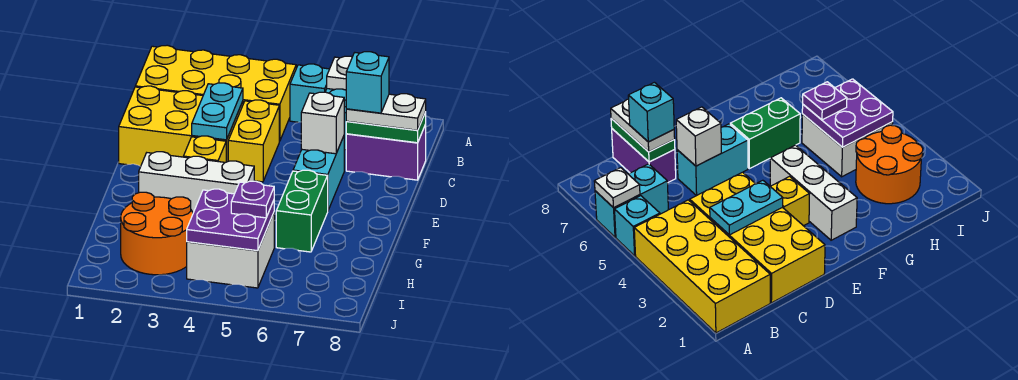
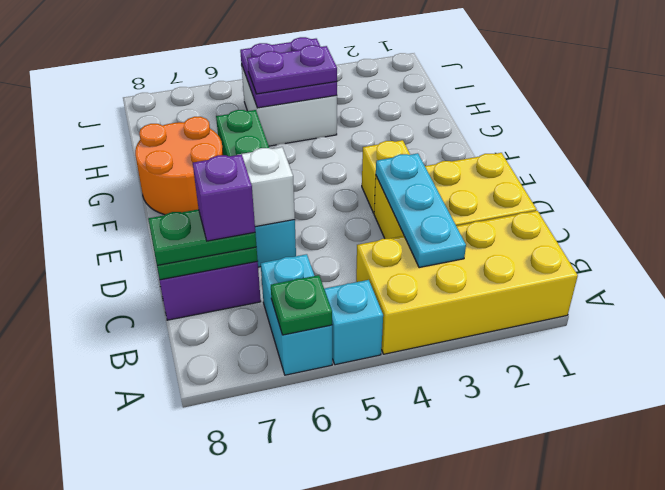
white 1x1 plate [327,56,352,90] -> green 1x1 plate [271,275,332,335]
cyan 1x2 plate [192,83,243,140] -> cyan 1x3 plate [376,153,466,268]
yellow 1x2 brick [228,100,279,182] -> none
white 1x2 plate [346,94,426,130] -> green 1x2 plate [148,209,257,265]
cyan 1x1 brick [346,52,389,113] -> purple 1x1 brick [193,154,255,241]
white 1x3 brick [139,152,254,213] -> none
orange 2x2 round brick [121,192,193,275] -> orange 2x2 round brick moved to [135,117,223,215]
purple 1x1 plate [231,181,274,218] -> purple 1x2 plate [247,45,337,94]

